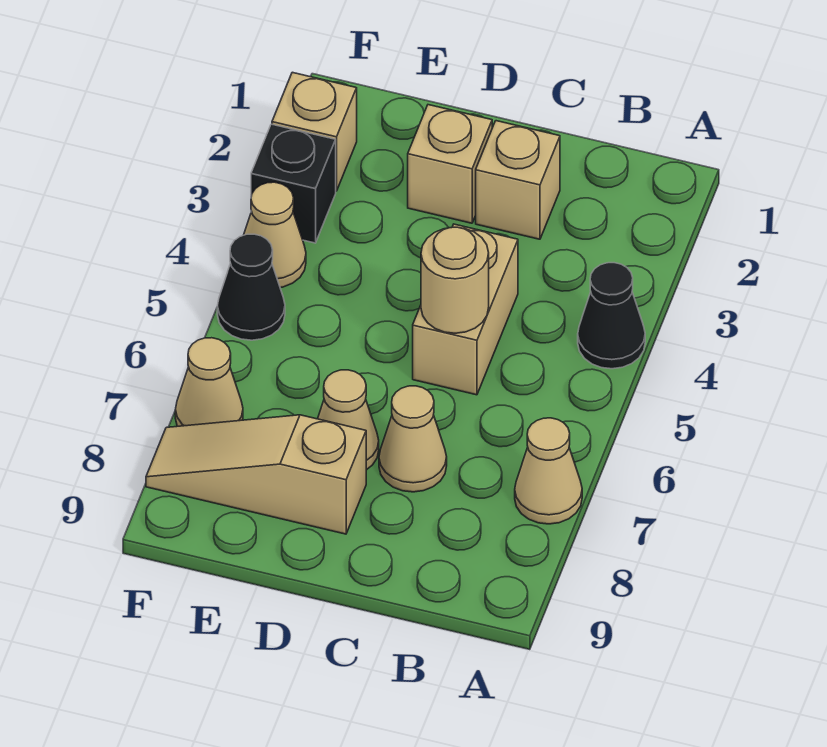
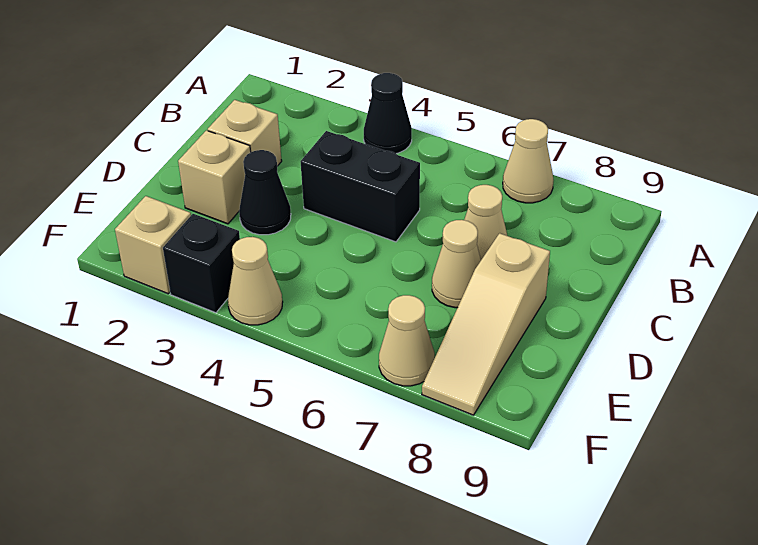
tan 1x2 brick [413,224,518,395] -> black 1x2 brick [300,131,420,242]
tan 1x1 round brick [421,227,489,333] -> none
black 1x1 cone [217,234,285,340] -> black 1x1 cone moved to [239,150,291,235]

